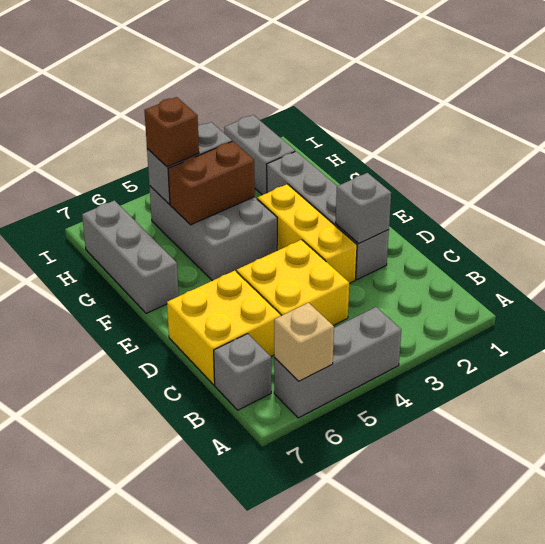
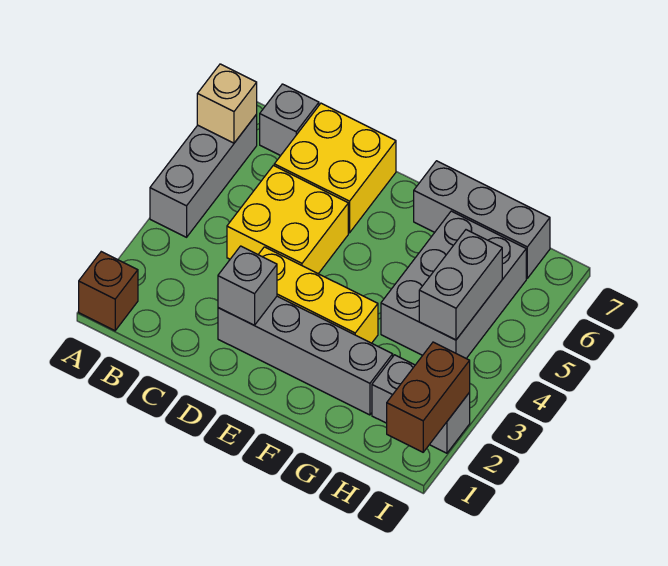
grey 2x3 brick [149,186,277,281] -> grey 2x3 brick turned to [381,211,526,358]
brown 1x2 brick [168,141,255,225] -> brown 1x2 brick moved to [387,342,470,452]
brown 1x1 brick [144,97,199,167] -> brown 1x1 brick moved to [79,252,138,331]

